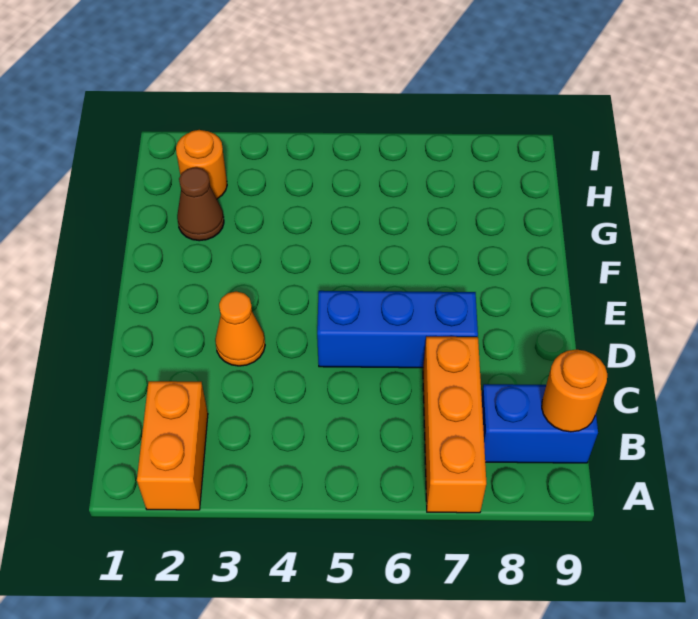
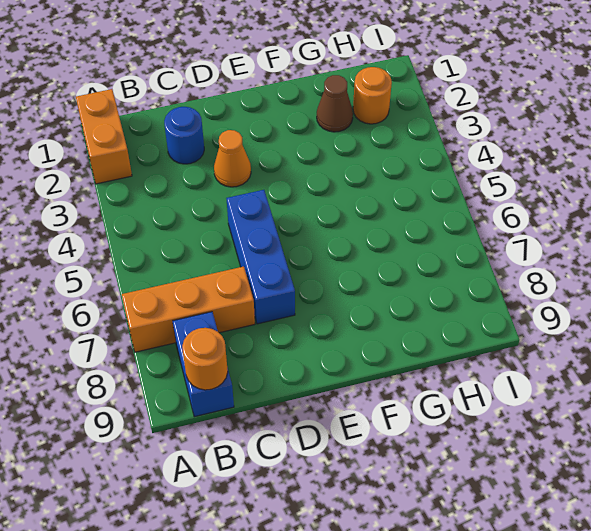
orange 1x2 brick [137,381,208,510] -> orange 1x2 brick turned to [76,89,132,184]
none -> blue 1x1 round brick [164,107,204,164]

